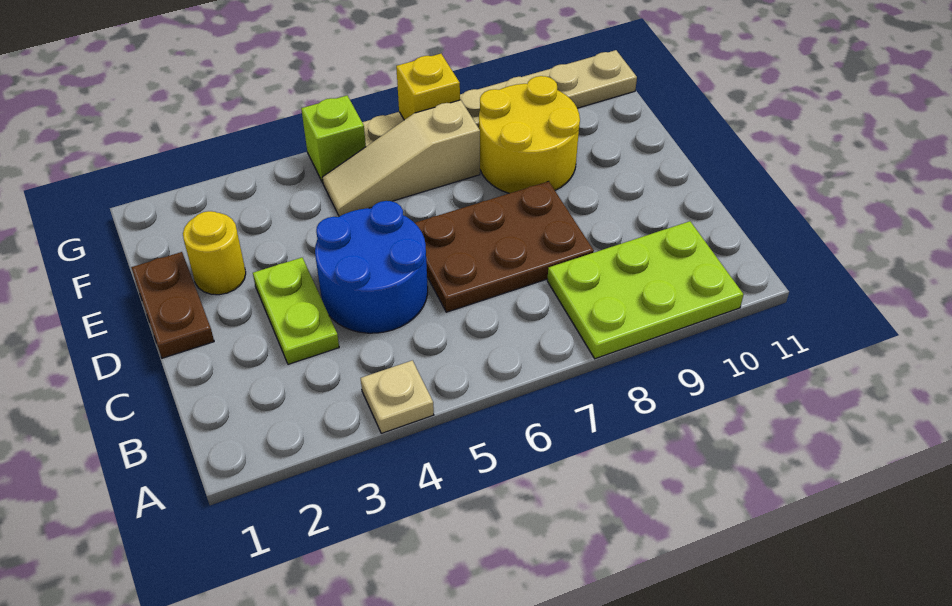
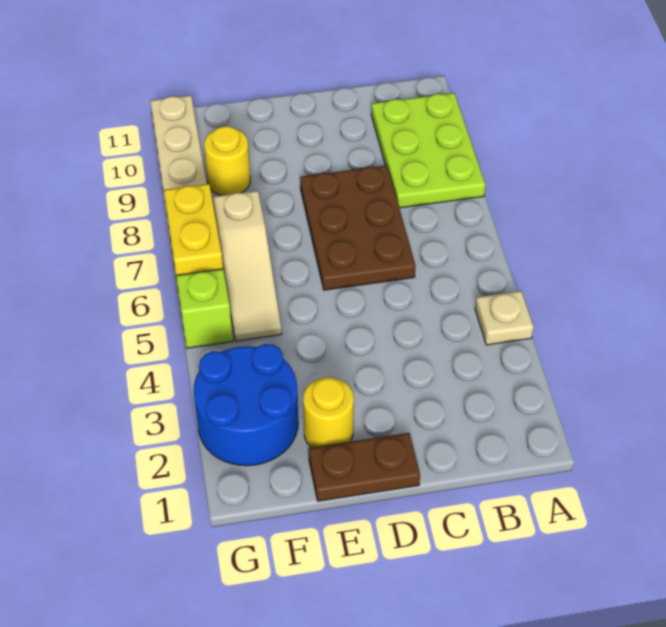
lime 1x2 plate [253,258,339,364] -> none
blue 2x2 round brick [315,201,428,333] -> blue 2x2 round brick moved to [194,344,298,466]
yellow 2x2 round brick [479,76,580,193] -> yellow 1x1 round brick [204,126,250,195]
yellow 1x1 brick [396,54,460,120] -> yellow 1x2 brick [164,184,223,279]

